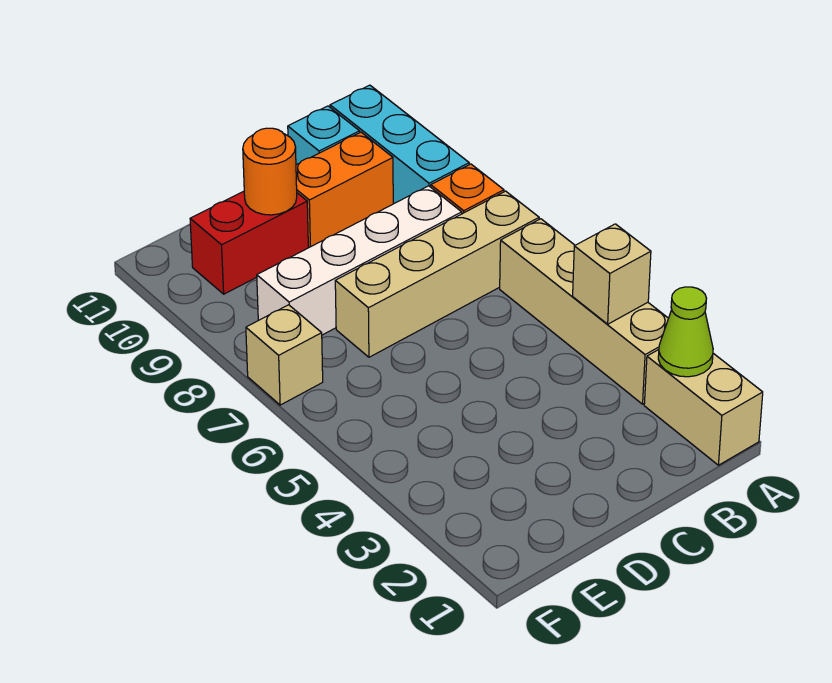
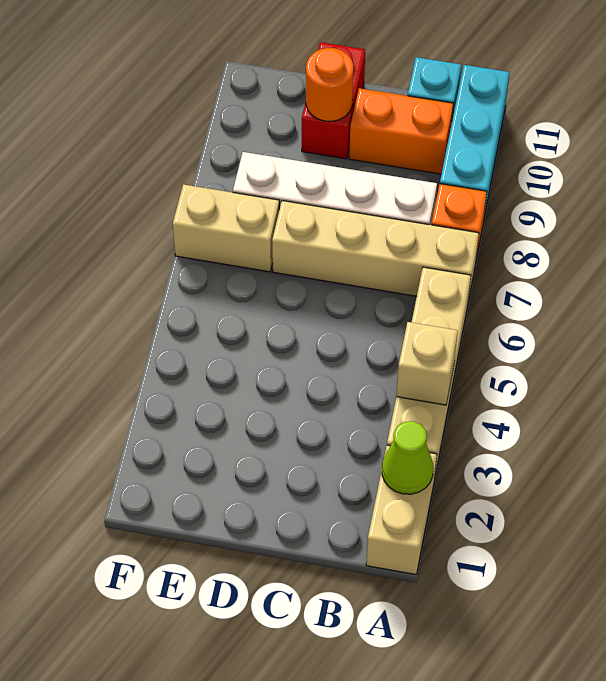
red 1x2 brick [190,191,308,294] -> red 1x2 brick turned to [302,42,365,159]
tan 1x1 brick [246,305,323,405] -> tan 1x2 brick [173,184,279,272]

